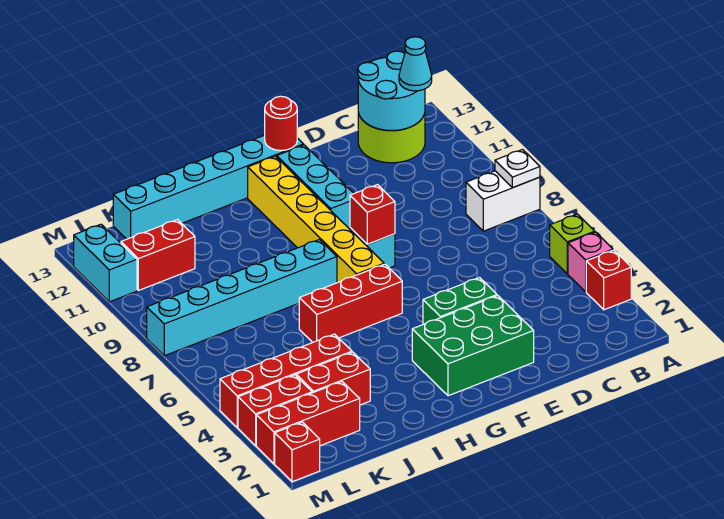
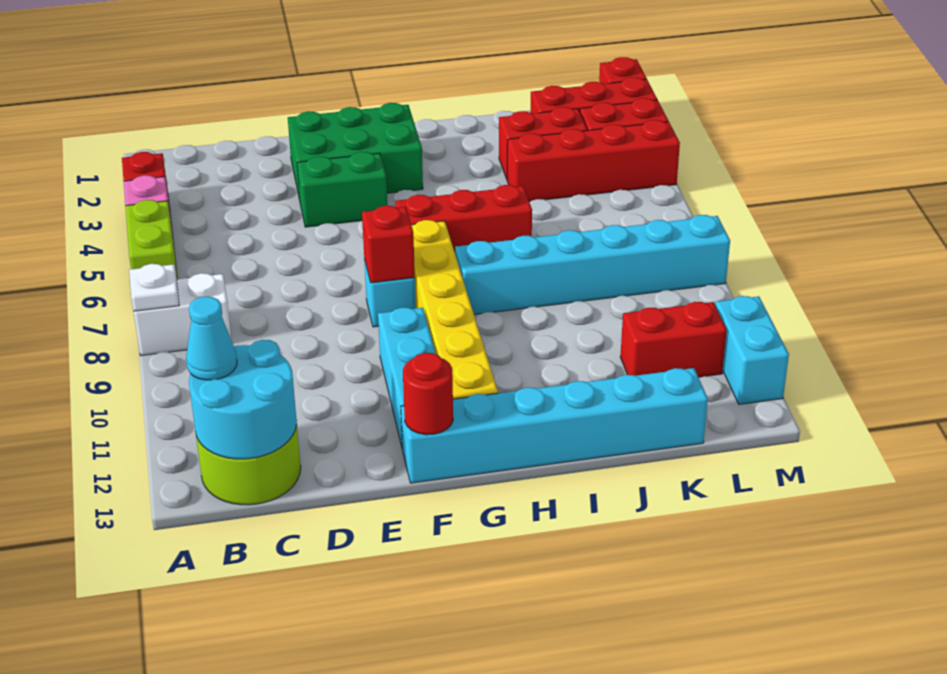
lime 1x1 brick [550,214,595,274] -> lime 1x2 brick [125,200,177,279]

